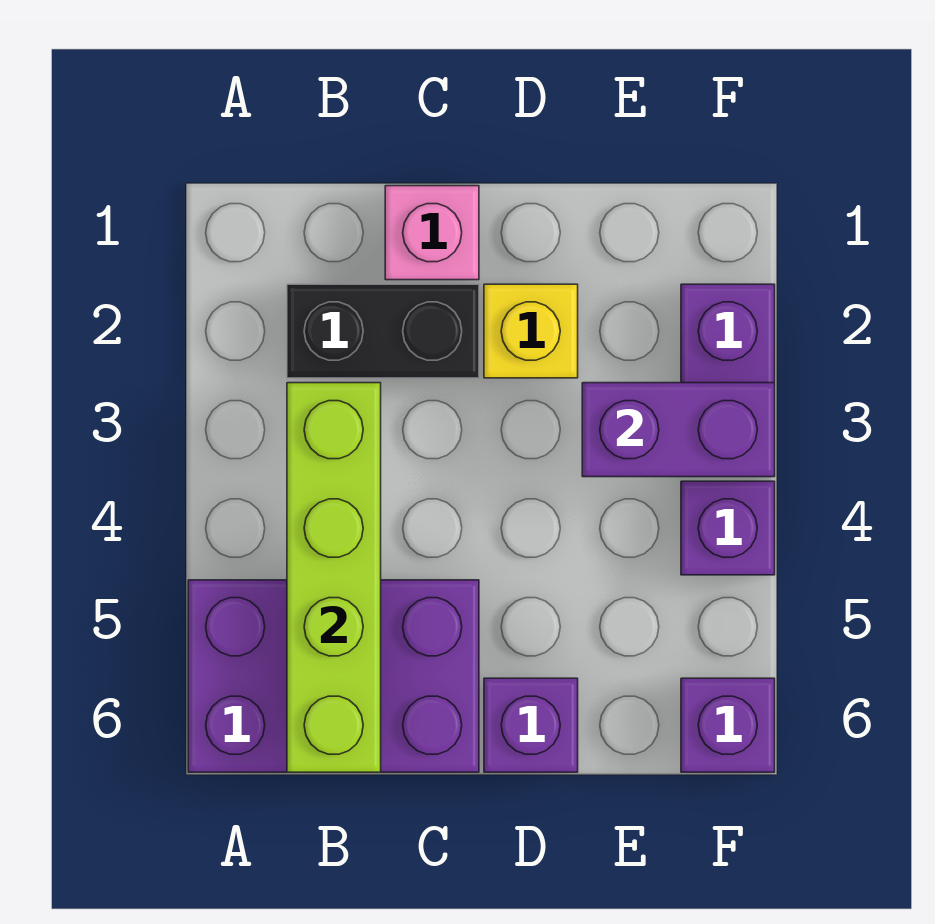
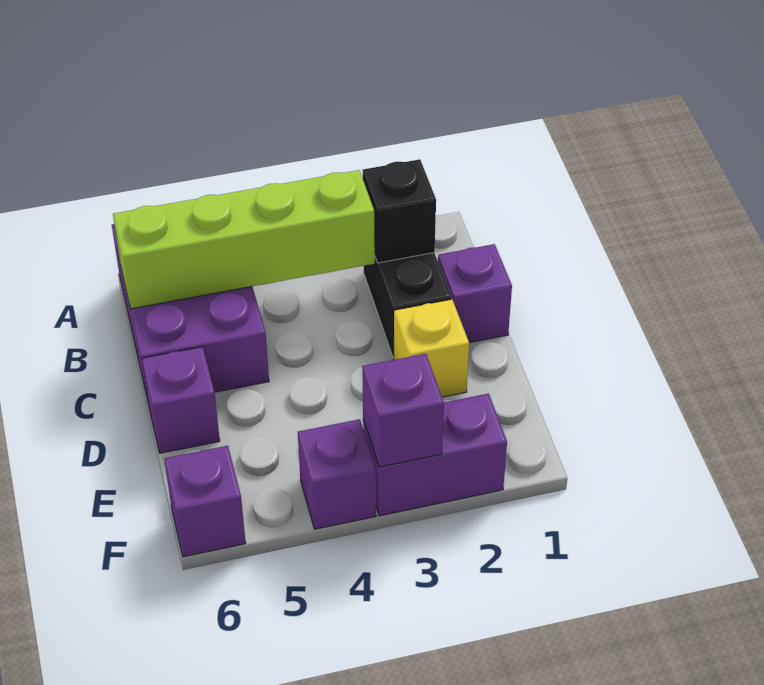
none -> black 1x1 brick [363,159,436,263]
pink 1x1 brick [385,186,479,280] -> purple 1x1 brick [438,244,512,343]
purple 1x2 brick [582,383,775,477] -> purple 1x1 brick [362,354,444,467]

